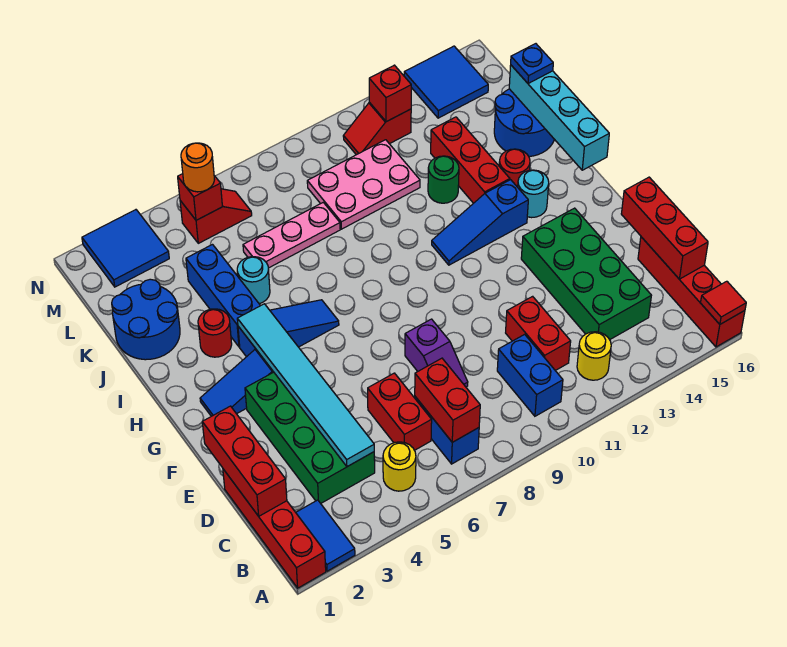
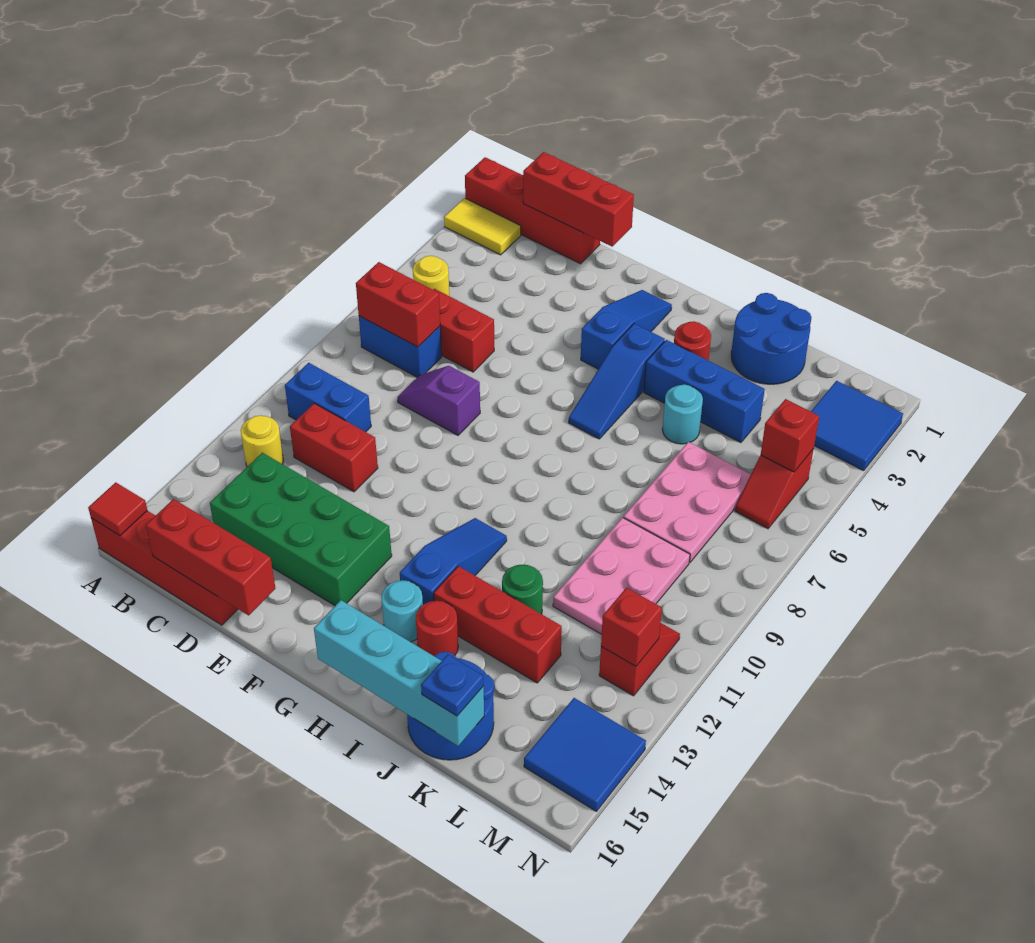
blue 1x2 tile [296,500,355,571] -> yellow 1x2 tile [444,198,521,255]
green 2x4 brick [245,372,375,503] -> none
cyan 1x6 tile [237,304,374,467] -> none
pink 1x3 plate [243,202,340,268] -> pink 2x3 plate [623,442,751,563]
orange 1x1 round brick [181,143,215,192] -> none

